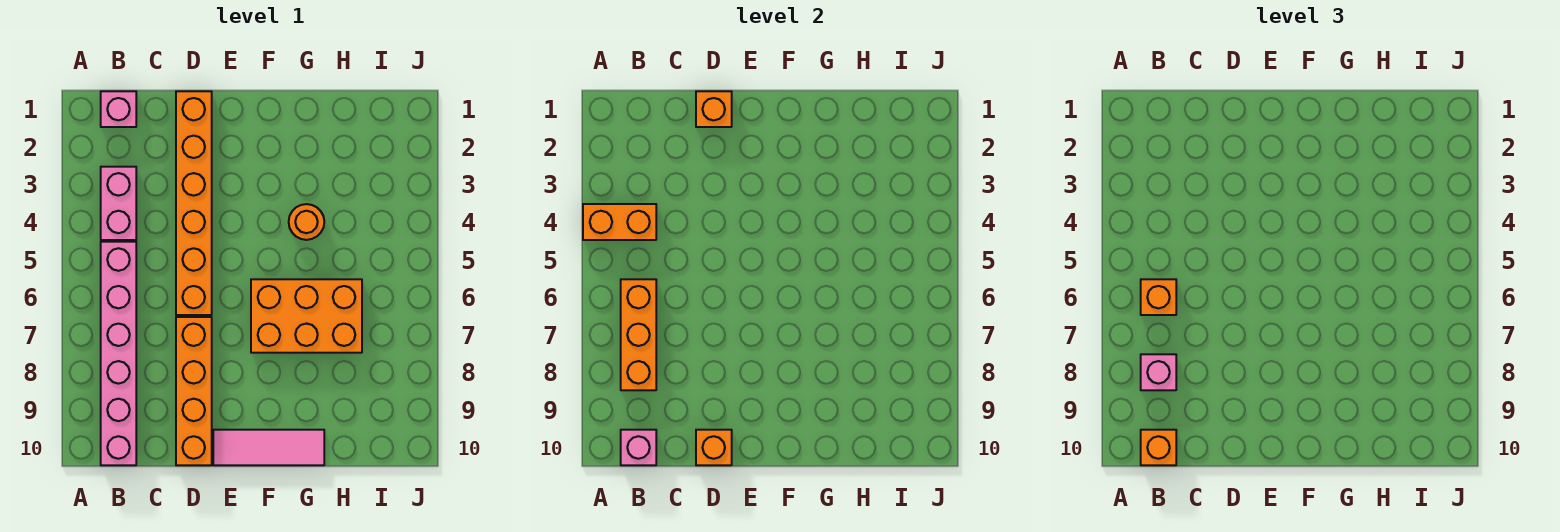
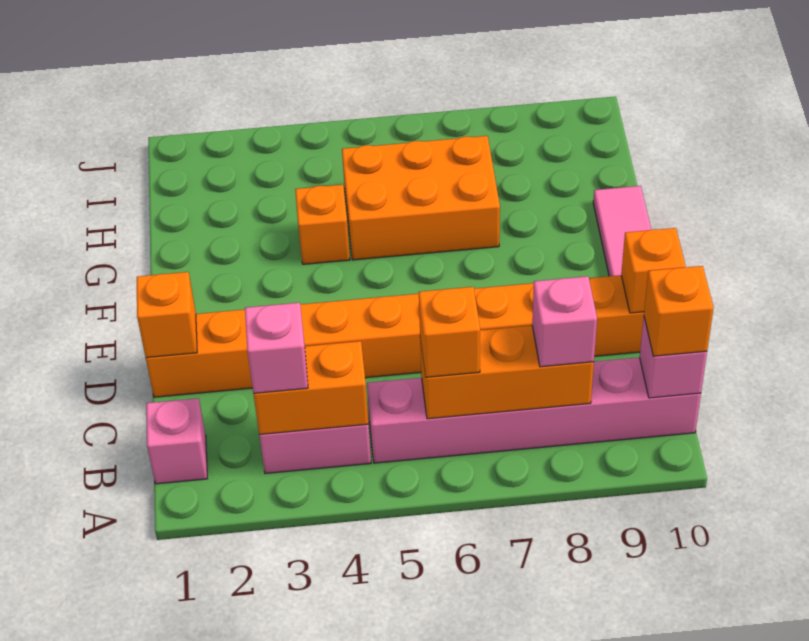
orange 1x2 brick [583,204,656,240] -> orange 1x2 brick turned to [253,341,368,435]
none -> pink 1x1 brick [245,303,308,393]
orange 2x3 brick [251,279,362,353] -> orange 2x3 brick turned to [342,136,500,260]
orange 1x1 round brick [289,204,324,240] -> orange 1x1 brick [295,185,350,264]

